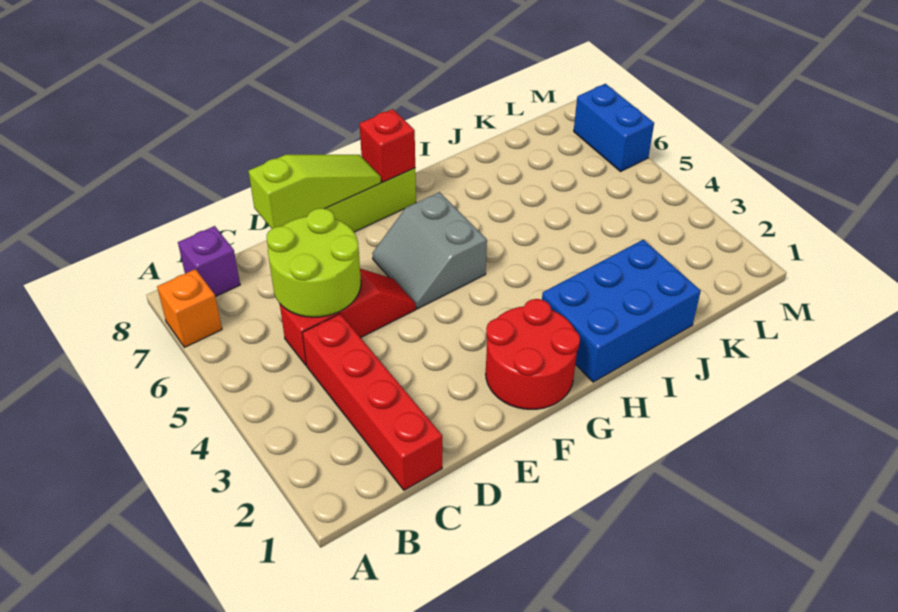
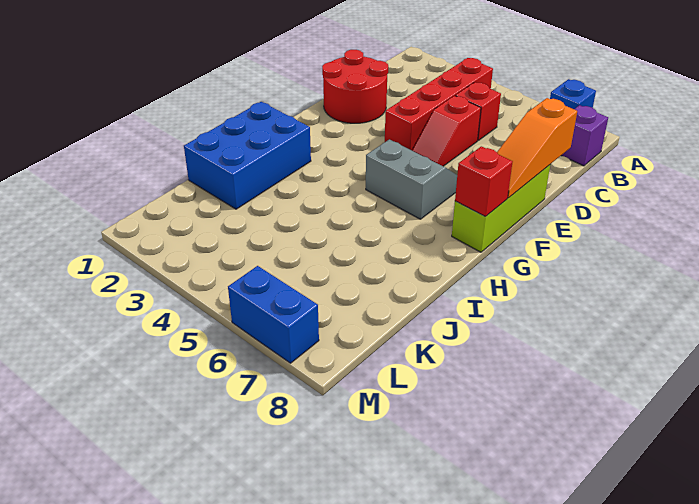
orange 1x1 brick [157,269,222,347] -> blue 1x1 brick [550,79,596,109]
red 1x4 brick [303,314,442,490] -> red 1x4 brick turned to [385,58,493,150]
lime 2x2 round brick [267,208,361,317] -> none
lime 1x3 slope [249,155,381,229] -> orange 1x3 slope [497,98,577,198]
red 2x2 round brick [486,299,580,409] -> red 2x2 round brick moved to [322,50,388,123]

